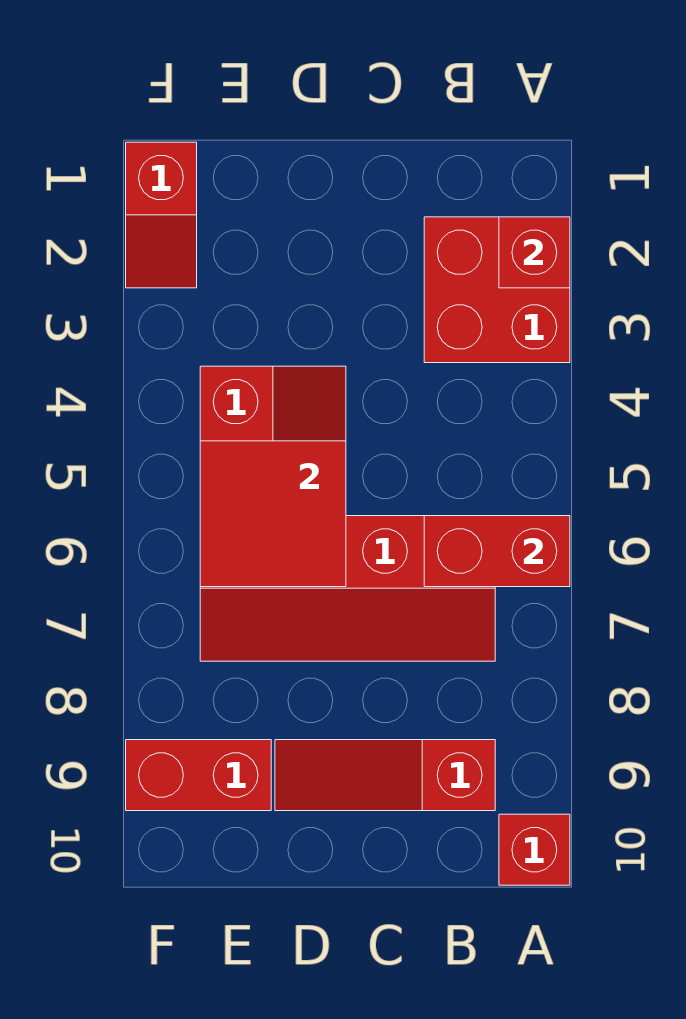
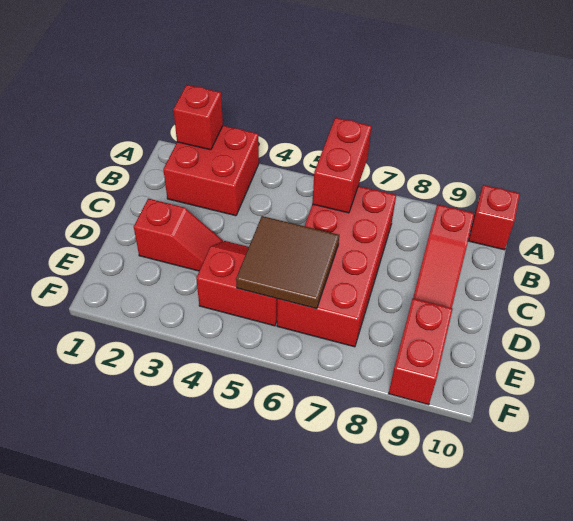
red 2x4 slope [200,516,495,661] -> red 2x4 brick [277,186,396,347]
red 2x2 tile [200,441,346,587] -> brown 2x2 tile [236,216,339,309]
red 1x2 slope [126,142,197,288] -> red 1x2 slope moved to [134,199,223,271]

